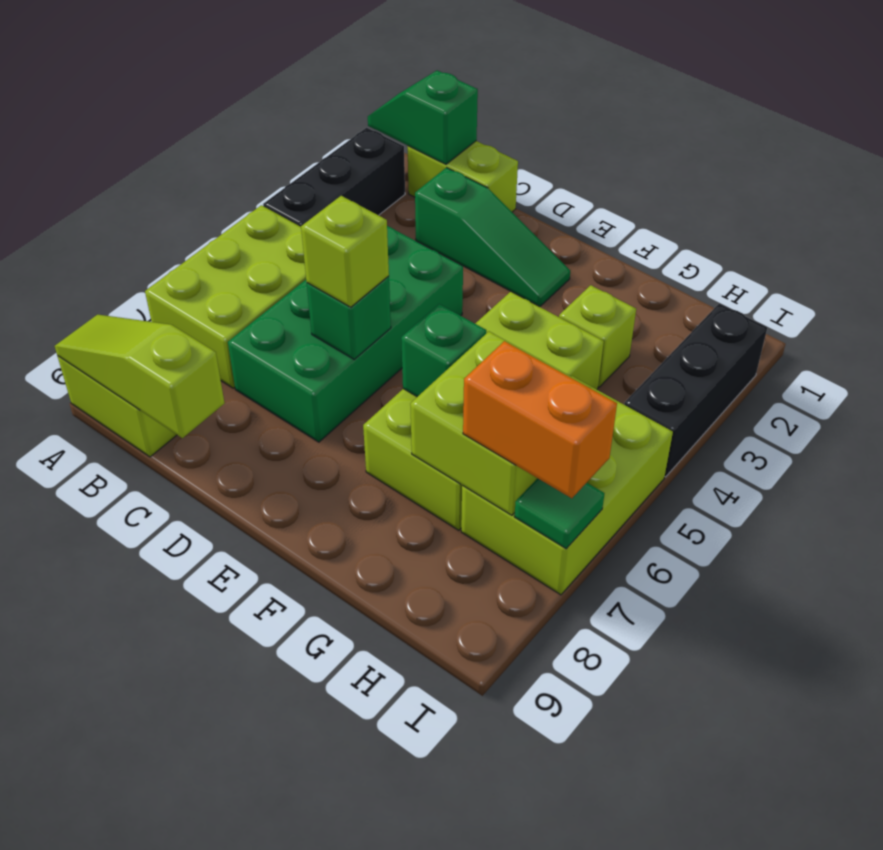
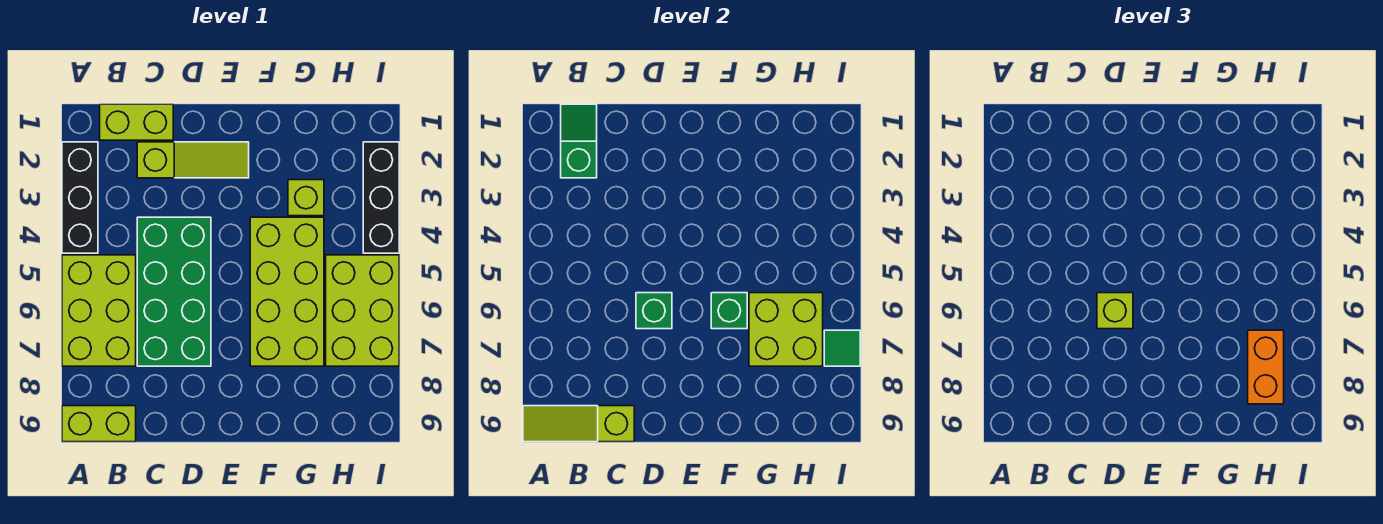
green 1x2 slope [368,70,478,164] -> green 1x2 slope turned to [561,104,597,178]
green 1x3 slope [415,168,570,307] -> lime 1x3 slope [137,142,249,178]
orange 1x2 brick [463,341,617,498] -> orange 1x2 brick turned to [1248,330,1284,404]

